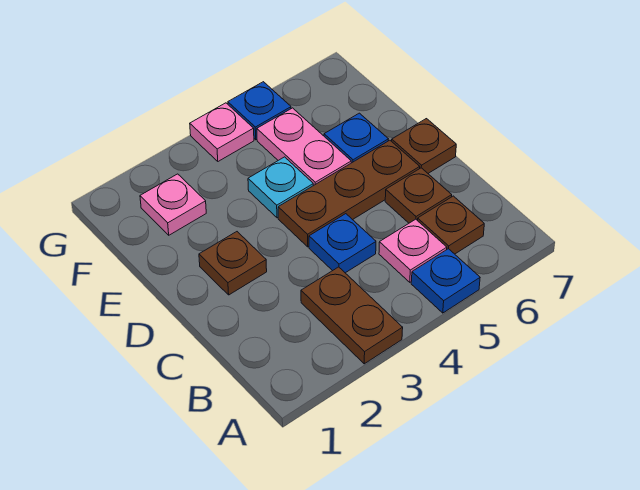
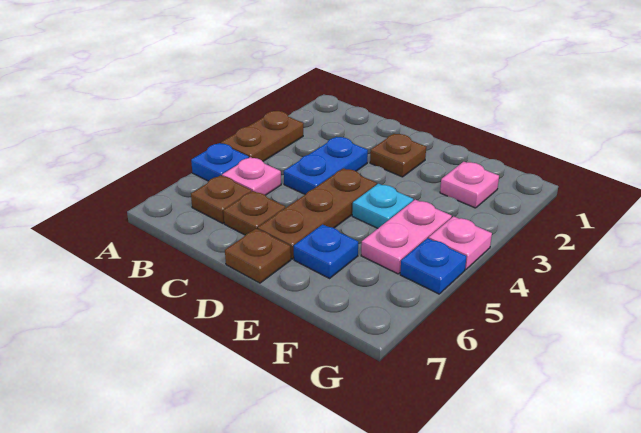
brown 1x2 plate [301,267,403,364] -> brown 1x2 plate turned to [221,111,303,161]
blue 1x1 plate [309,214,376,273] -> blue 1x2 plate [284,137,368,194]
pink 1x2 plate [257,108,351,186] -> pink 1x2 plate turned to [361,200,452,274]

